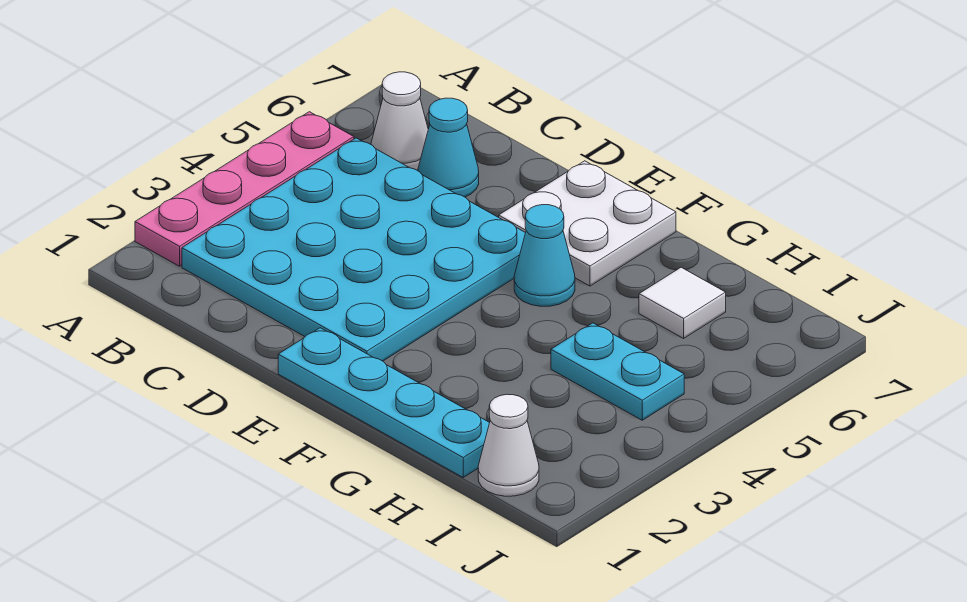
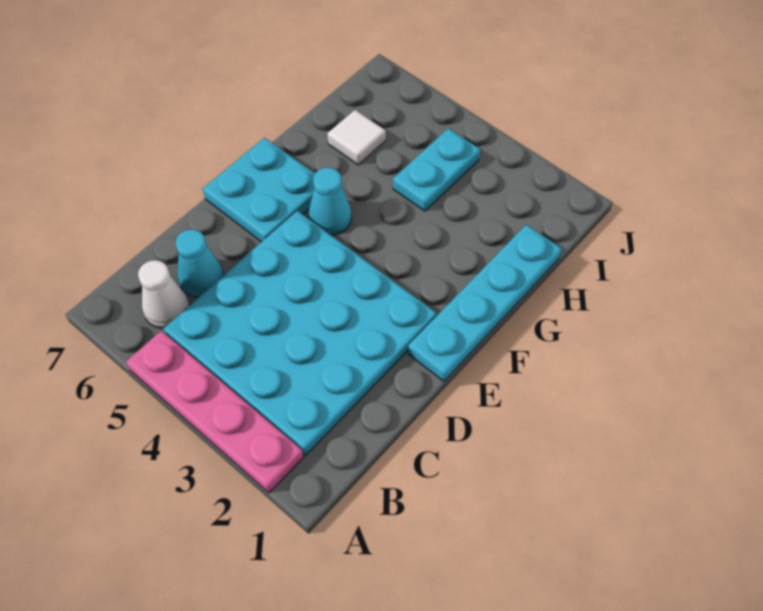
white 2x2 plate [499,161,676,286] -> cyan 2x2 plate [203,138,315,242]
white 1x1 cone [478,394,539,496] -> none

